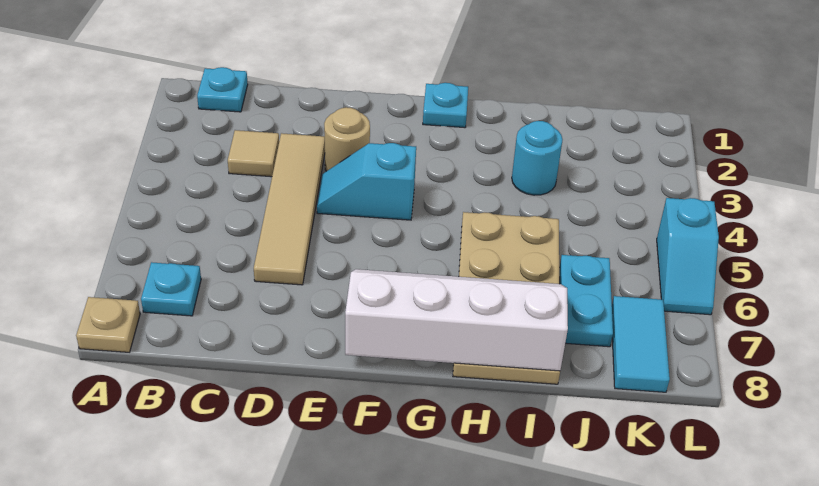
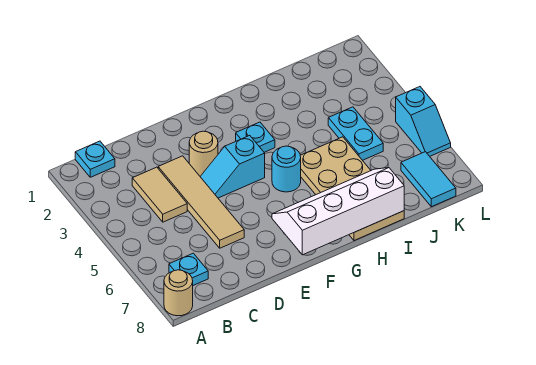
tan 1x1 plate [76,297,140,352] -> tan 1x1 round brick [164,270,193,316]
tan 1x1 tile [228,130,279,177] -> tan 1x2 tile [132,167,187,222]
cyan 1x1 plate [423,83,468,128] -> cyan 1x1 plate moved to [236,122,275,152]
cyan 1x1 round brick [512,121,563,195] -> cyan 1x1 round brick moved to [272,146,301,192]
cyan 1x2 plate [559,255,613,347] -> cyan 1x2 plate moved to [328,107,383,160]

